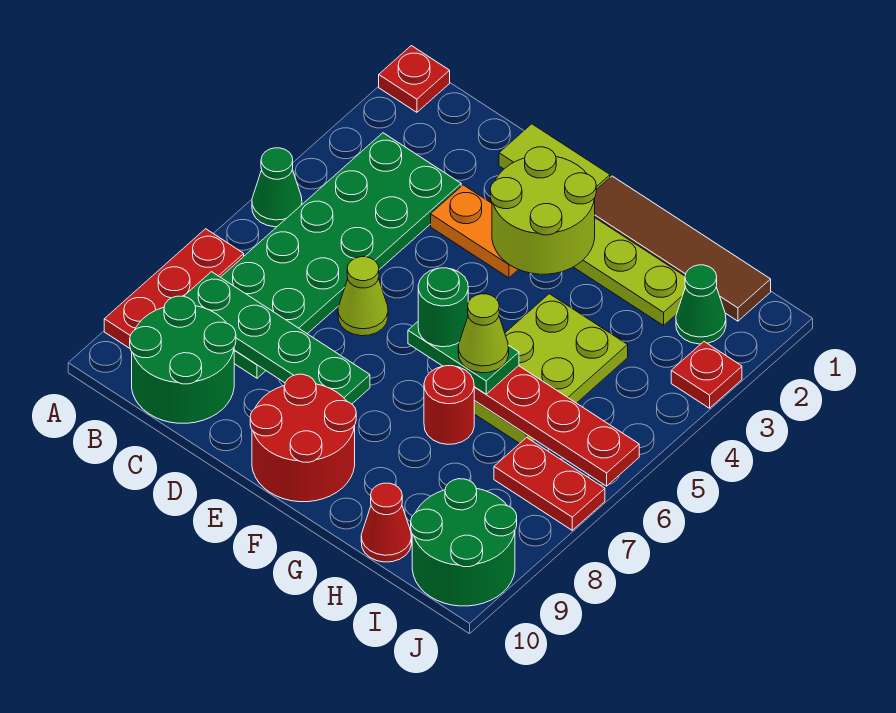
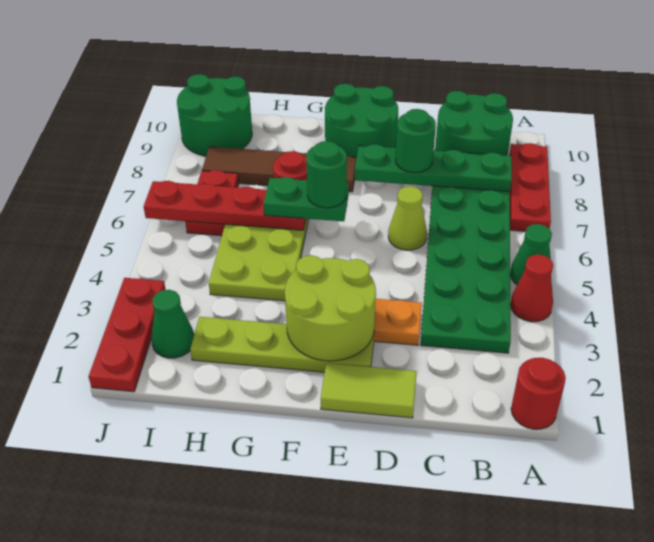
red 1x1 plate [379,46,450,112] -> red 1x1 round brick [511,358,566,429]
none -> green 1x1 round brick [396,109,436,173]
red 2x2 round brick [250,374,356,502] -> green 2x2 round brick [325,84,398,158]
brown 1x4 tile [595,176,771,321] -> brown 1x4 tile moved to [202,147,356,192]
lime 1x1 cone [458,294,509,373] -> none
red 1x1 cone [361,483,411,562] -> red 1x1 cone moved to [510,254,553,322]
red 1x2 plate [494,437,605,530] -> red 1x2 plate turned to [185,170,239,236]
red 1x1 plate [671,342,742,408] -> red 1x3 plate [89,278,166,392]

